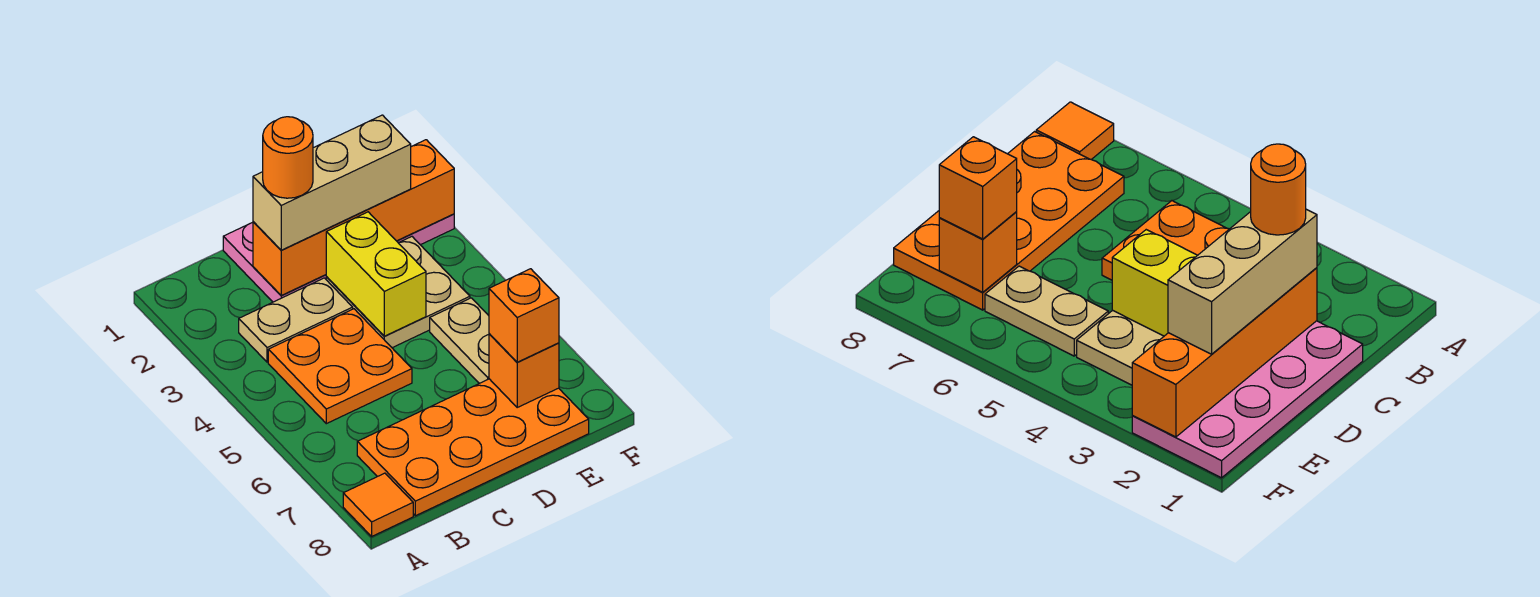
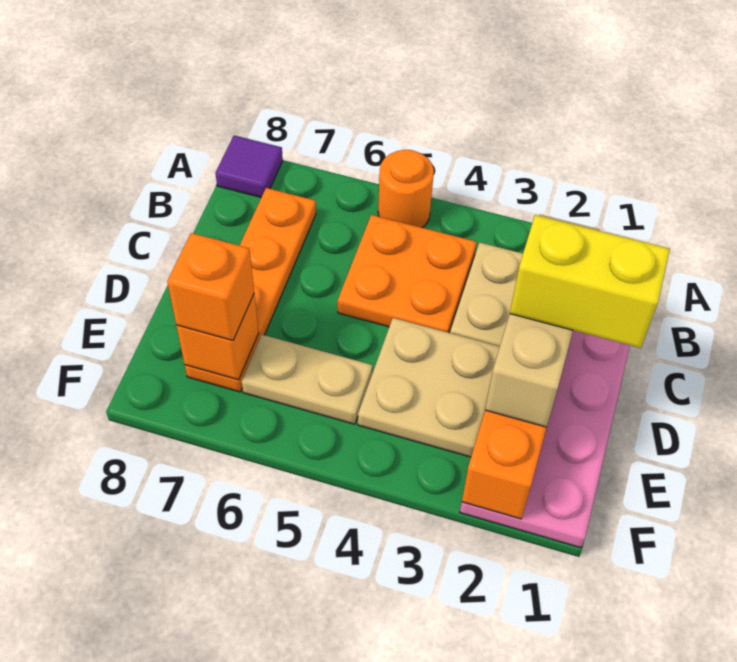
orange 1x1 tile [343,473,413,536] -> purple 1x1 tile [215,135,283,198]
orange 2x4 plate [357,379,589,516] -> orange 1x4 plate [185,188,316,392]
orange 1x1 round brick [263,117,313,198] -> orange 1x1 round brick moved to [378,150,434,228]
yellow 1x2 brick [326,212,426,336] -> yellow 1x2 brick moved to [510,215,670,348]

